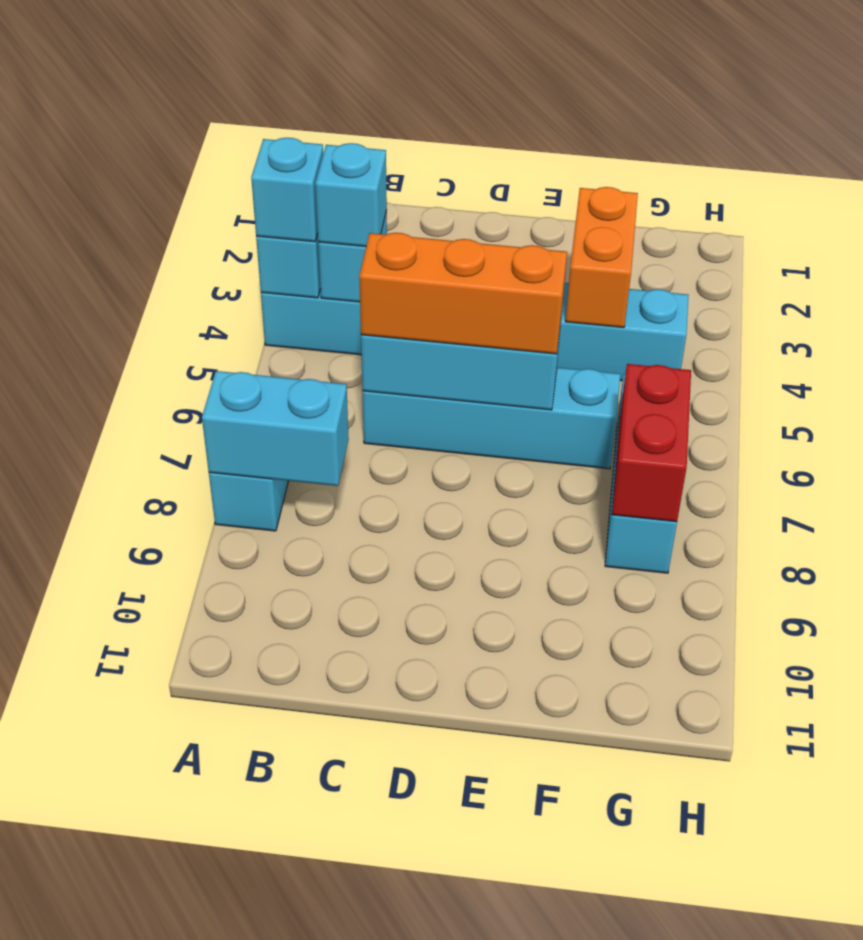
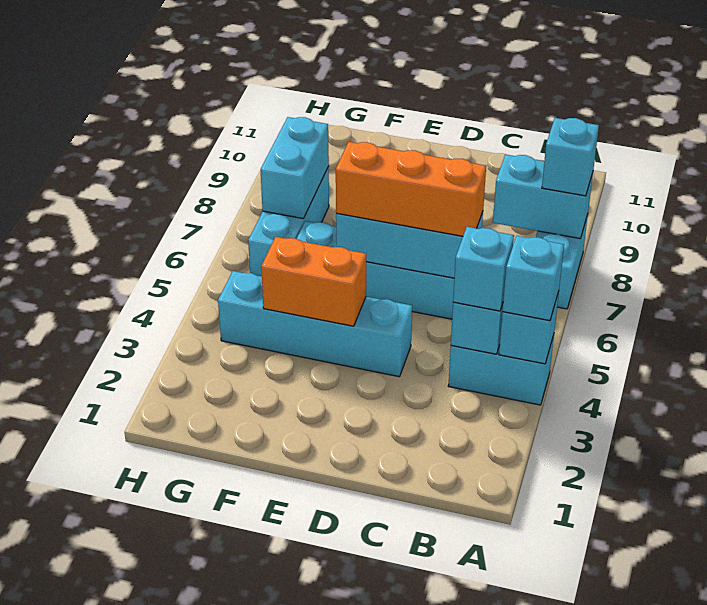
none -> cyan 1x1 brick [542,118,599,196]
orange 1x2 brick [565,187,638,328] -> orange 1x2 brick turned to [261,237,366,326]
red 1x2 brick [612,364,691,522] -> cyan 1x2 brick [261,117,329,219]

